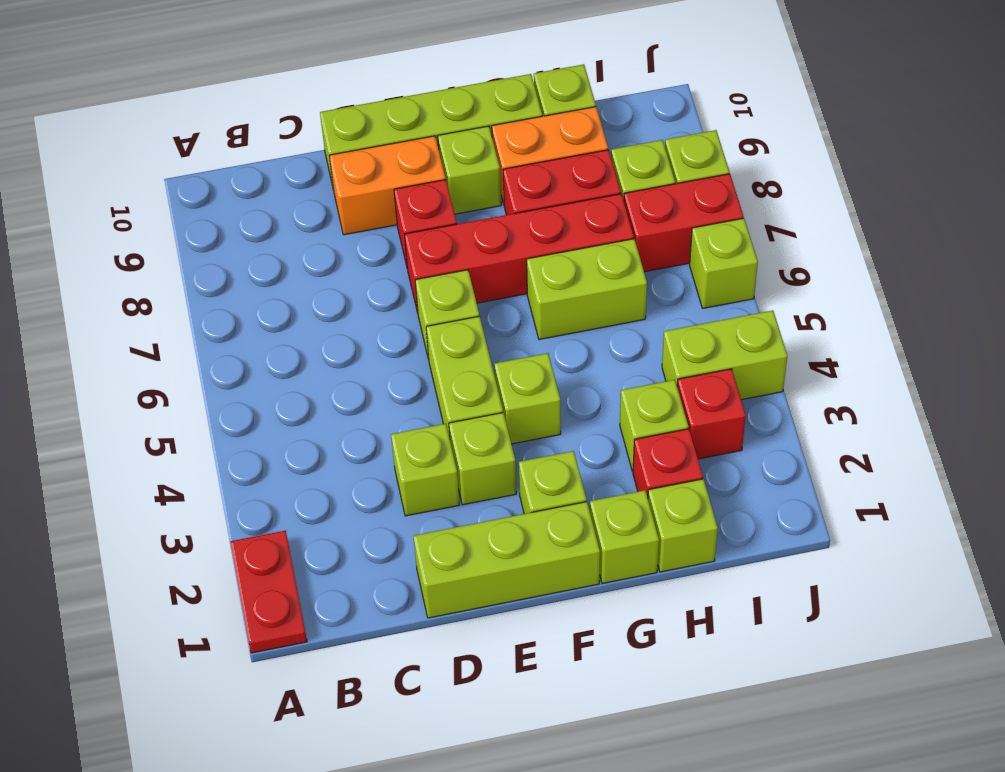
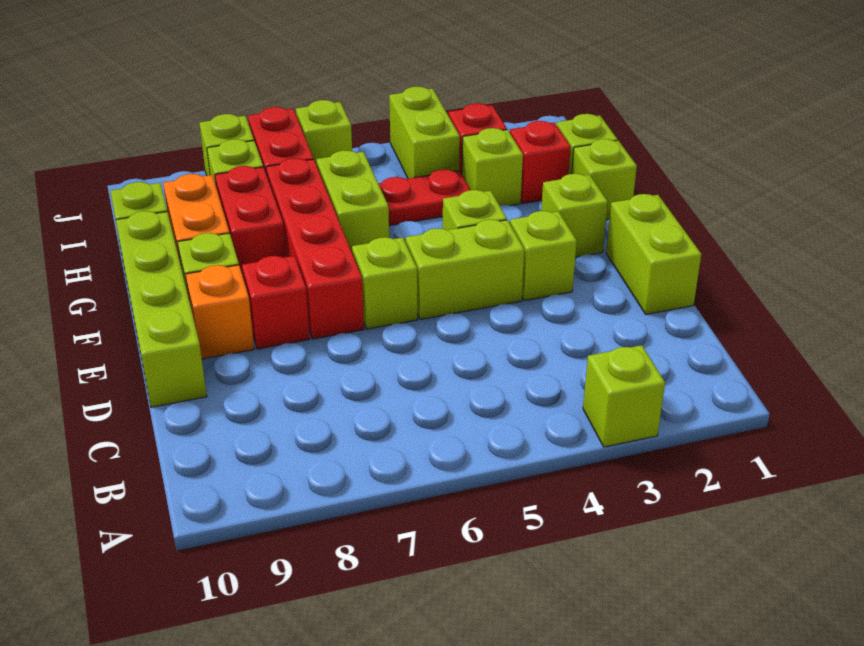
red 1x2 plate [230,531,307,653] -> red 1x2 plate moved to [378,169,470,226]
lime 1x3 brick [414,502,600,618] -> lime 1x2 brick [606,194,701,314]
lime 1x1 brick [391,424,459,516] -> lime 1x1 brick moved to [583,345,665,447]
orange 1x2 brick [329,136,446,235] -> orange 1x1 brick [185,265,254,359]

